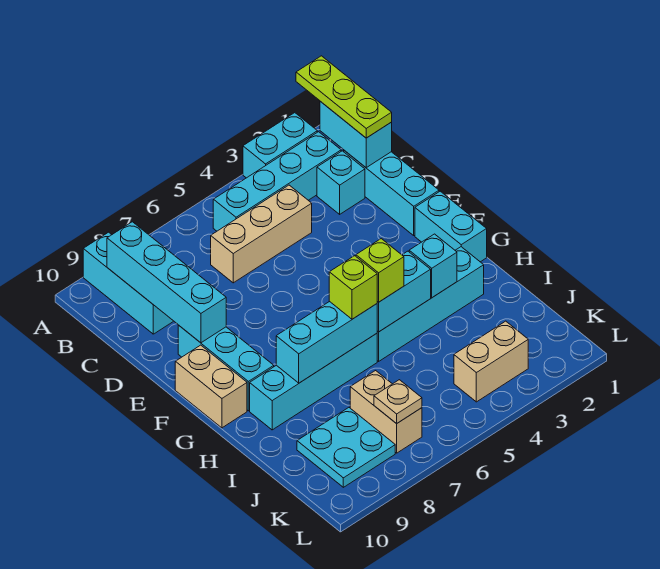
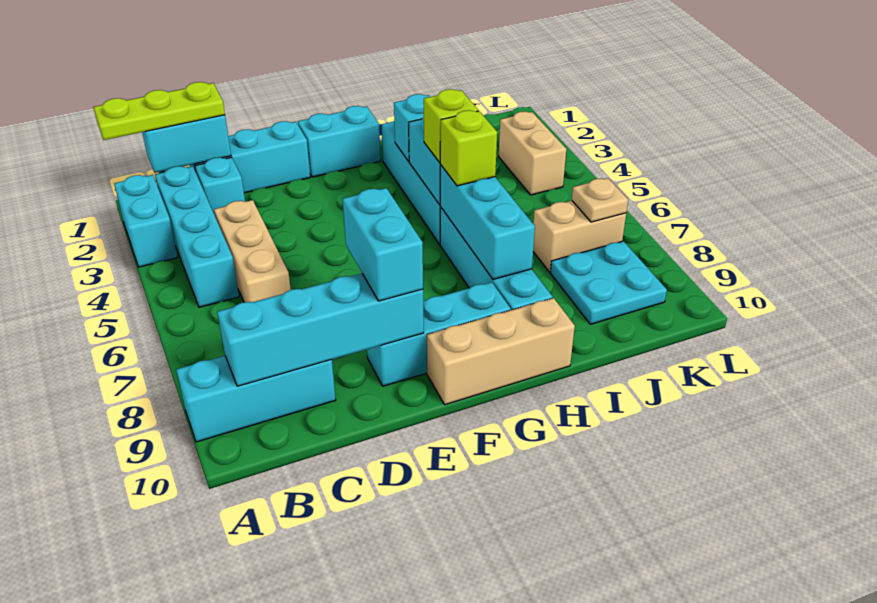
none -> cyan 1x2 brick [343,188,423,301]
tan 1x2 brick [175,345,247,428] -> tan 1x3 brick [427,298,575,405]

